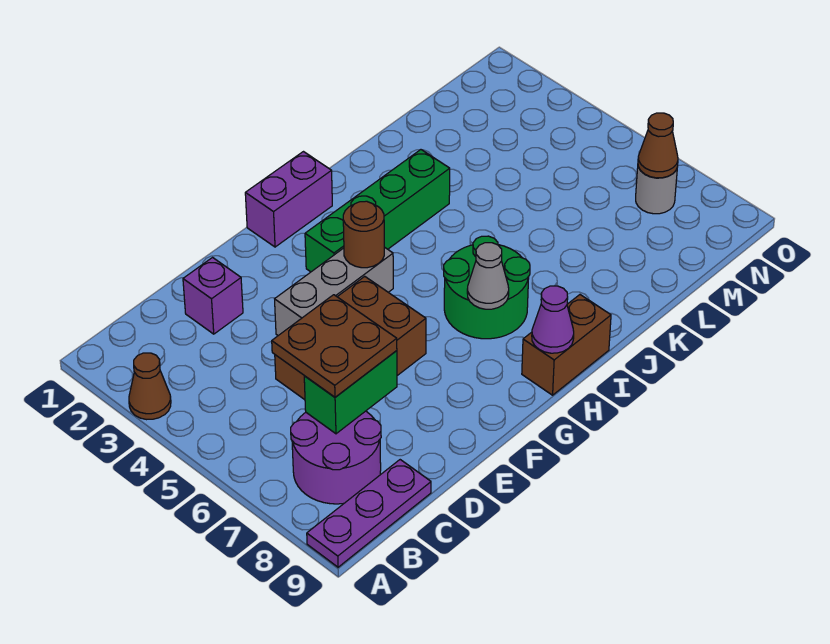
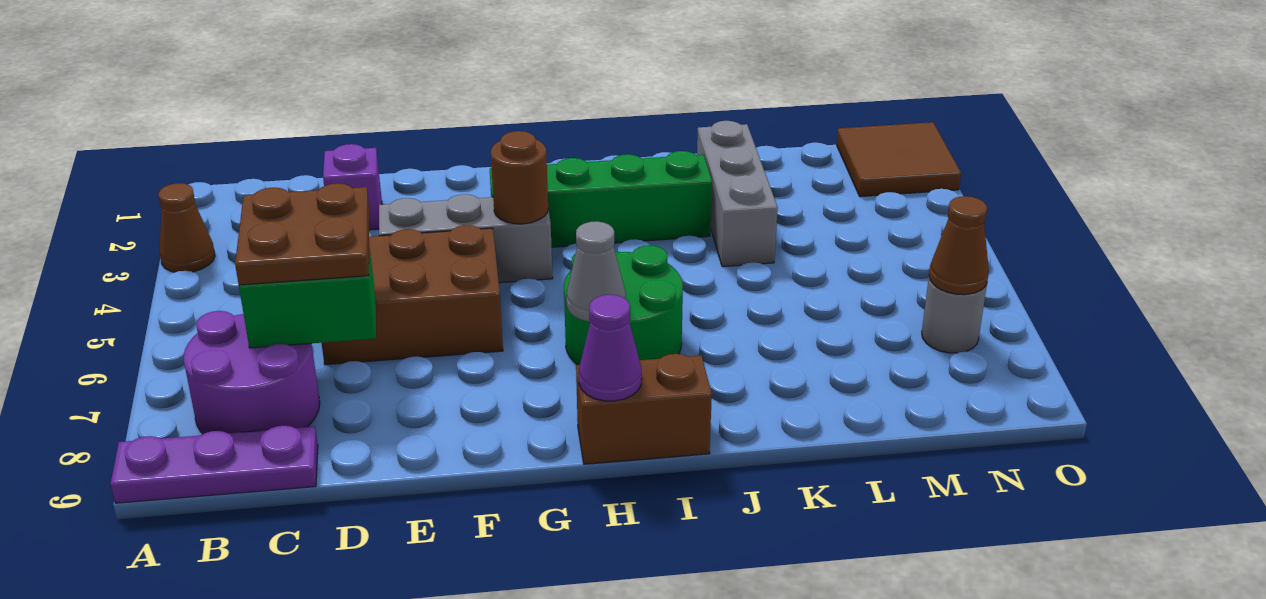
purple 1x2 brick [245,152,332,247] -> none
none -> grey 1x3 brick [697,121,778,267]
none -> brown 2x2 tile [837,122,961,197]

